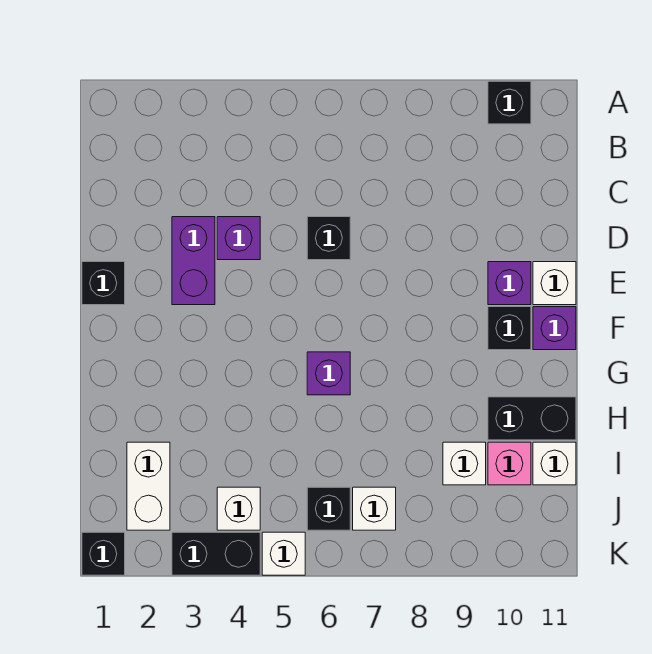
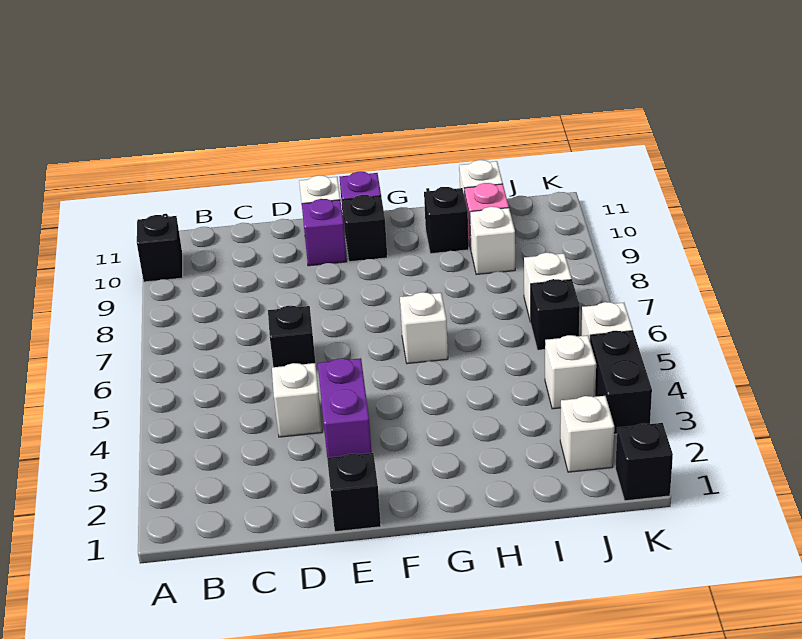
purple 1x2 brick [172,217,215,305] -> purple 1x2 brick turned to [318,358,372,458]
purple 1x1 brick [217,217,260,260] -> white 1x1 brick [272,363,322,437]
purple 1x1 brick [307,352,350,395] -> white 1x1 brick [400,292,448,364]
black 1x2 brick [488,397,576,440] -> black 1x1 brick [424,187,469,254]
white 1x2 brick [127,442,170,530] -> white 1x1 brick [560,396,614,472]

